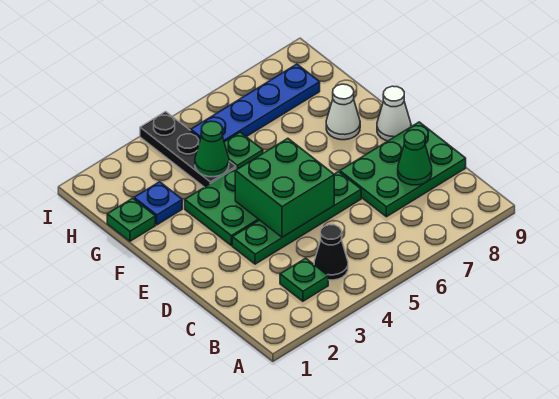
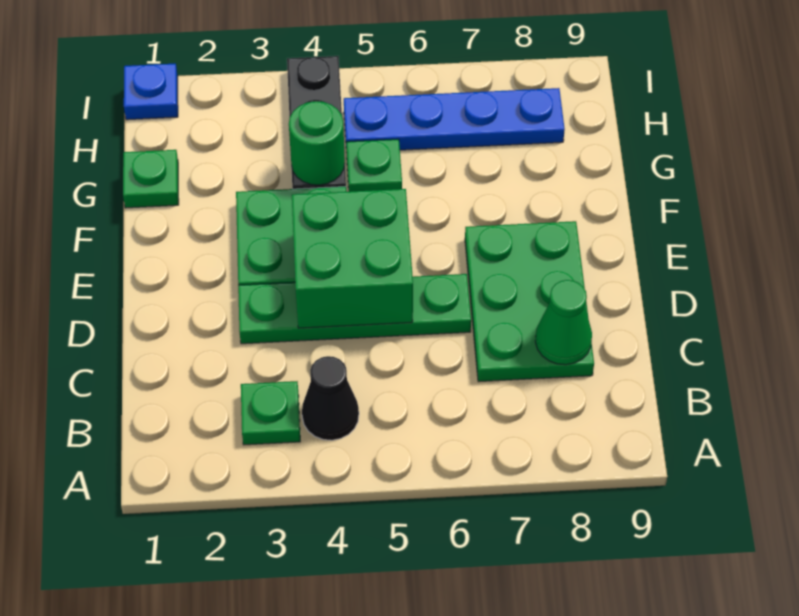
green 2x3 plate [340,122,466,217] -> green 2x3 plate turned to [465,221,594,382]
white 1x1 cone [377,86,411,141] -> none
white 1x1 cone [326,84,360,140] -> none
blue 1x1 plate [134,182,182,225] -> blue 1x1 plate moved to [124,64,178,120]
green 1x1 cone [195,121,229,177] -> green 1x1 round brick [289,101,345,185]

